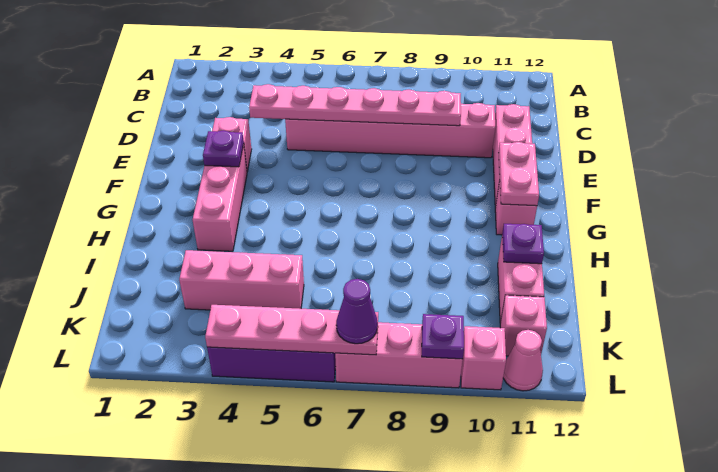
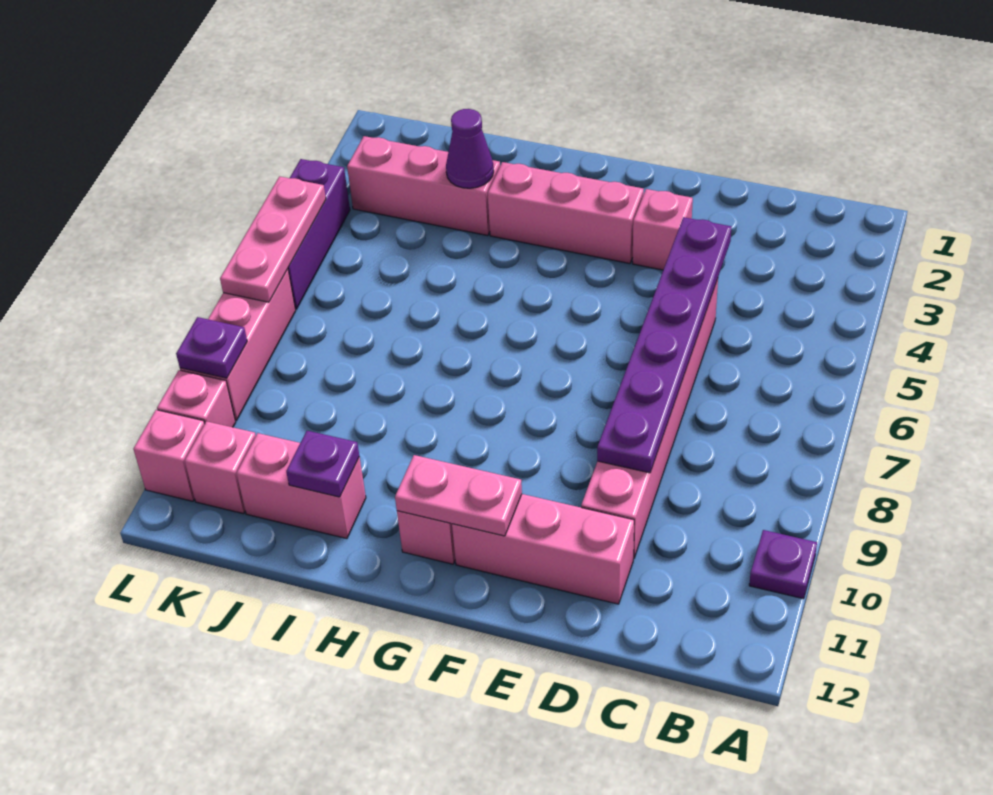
pink 1x6 plate [249,84,461,126] -> purple 1x6 plate [597,217,732,473]
purple 1x1 plate [203,130,244,167] -> purple 1x1 plate moved to [749,530,817,599]
pink 1x3 brick [179,250,304,310] -> pink 1x3 brick turned to [347,136,500,236]
pink 1x4 plate [205,305,378,355] -> pink 1x3 plate [220,176,326,302]
purple 1x1 cone [336,279,378,344] -> purple 1x1 cone moved to [446,109,494,188]
pink 1x1 cone [503,330,543,391] -> pink 1x1 brick [133,410,205,501]

